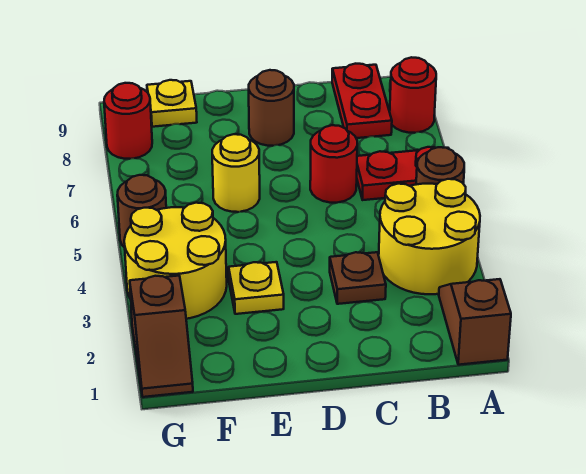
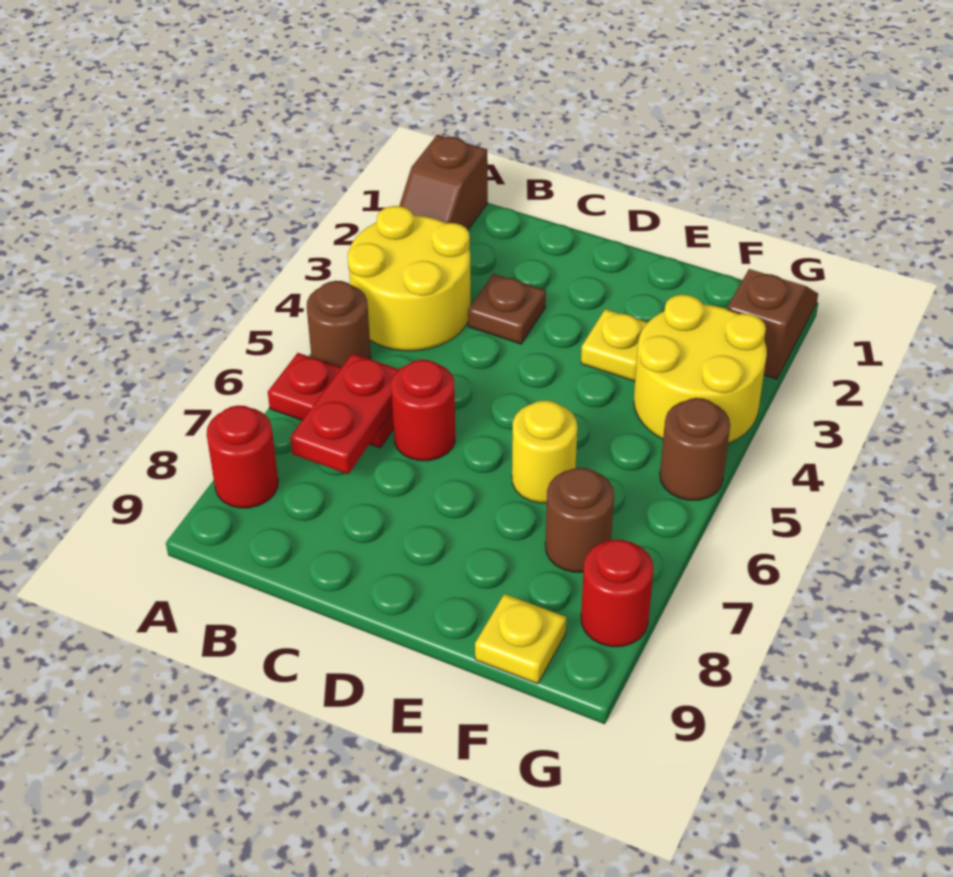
red 1x2 plate [332,64,392,138] -> red 1x2 plate moved to [290,354,399,474]
brown 1x1 round brick [249,70,294,146] -> brown 1x1 round brick moved to [545,468,614,572]

